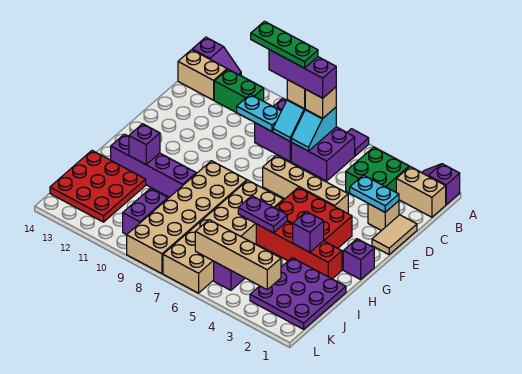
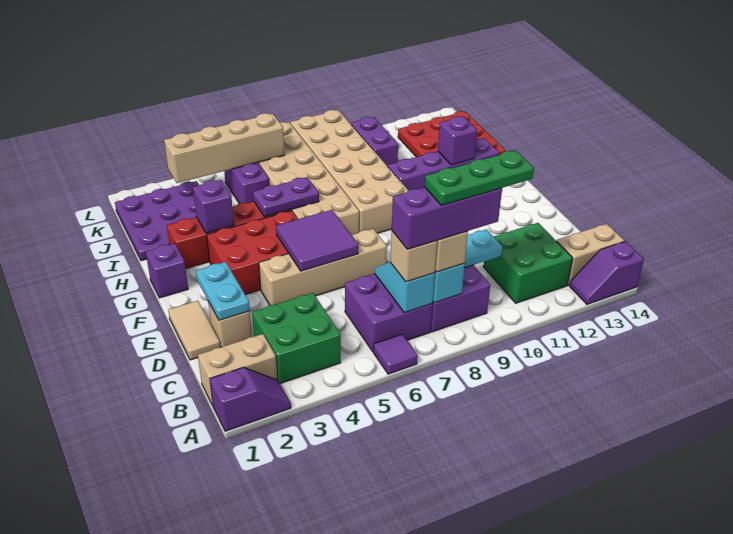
green 1x2 brick [214,69,264,113] -> green 2x2 brick [483,223,572,303]
cyan 1x2 plate [350,175,399,212] -> cyan 1x2 plate turned to [196,262,250,320]
none -> purple 2x2 tile [276,210,358,271]

